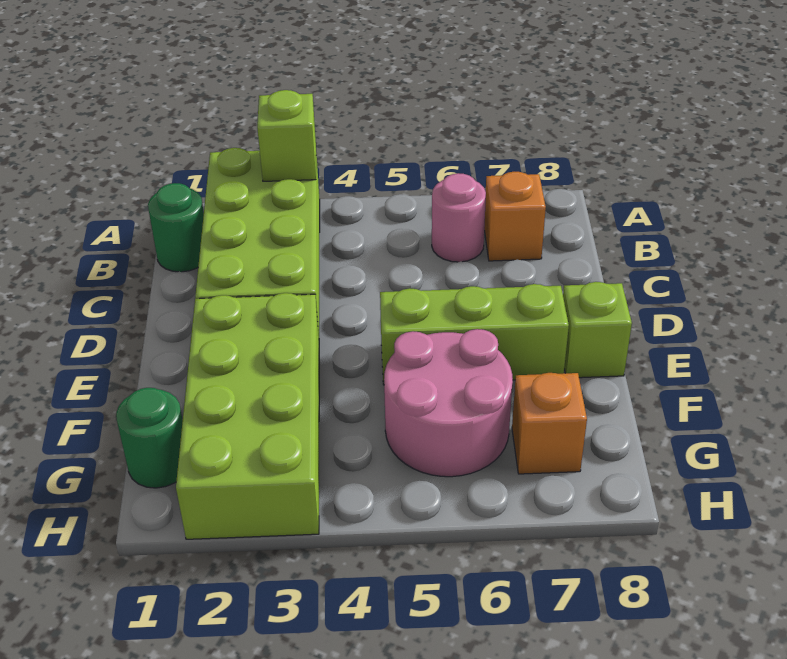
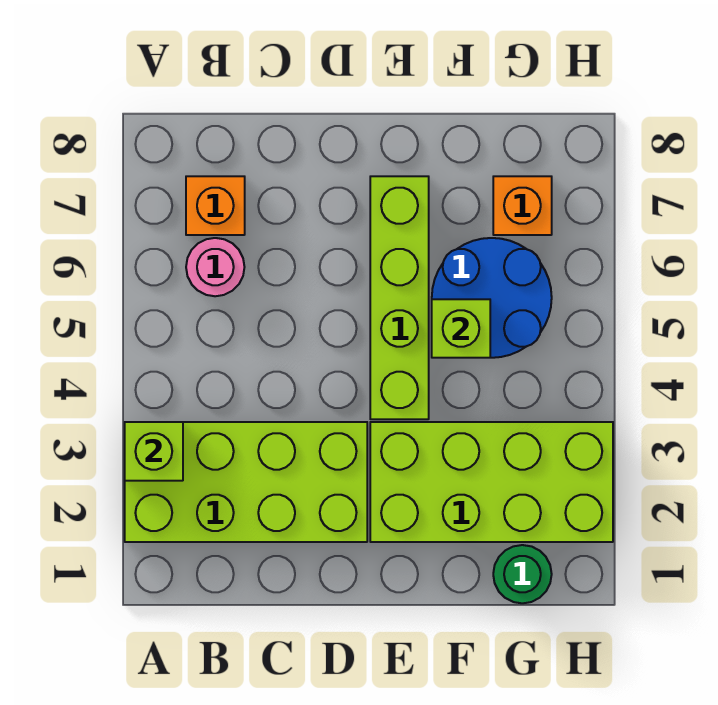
green 1x1 round brick [148,183,204,272] -> none
lime 1x3 brick [380,284,569,385] -> lime 1x4 brick [370,176,429,419]
lime 1x1 brick [563,282,632,378] -> lime 1x1 brick moved to [432,299,490,358]
pink 2x2 round brick [384,329,513,477] -> blue 2x2 round brick [432,238,552,358]

